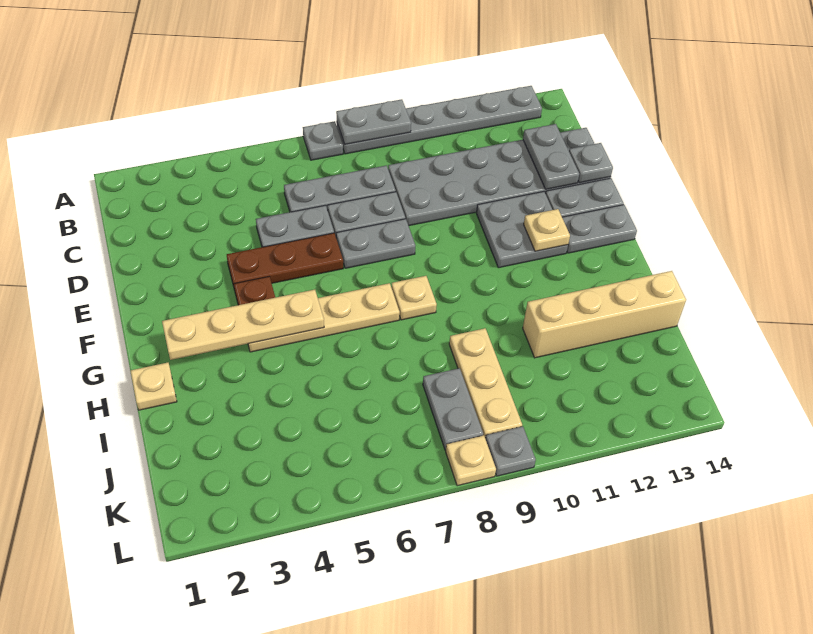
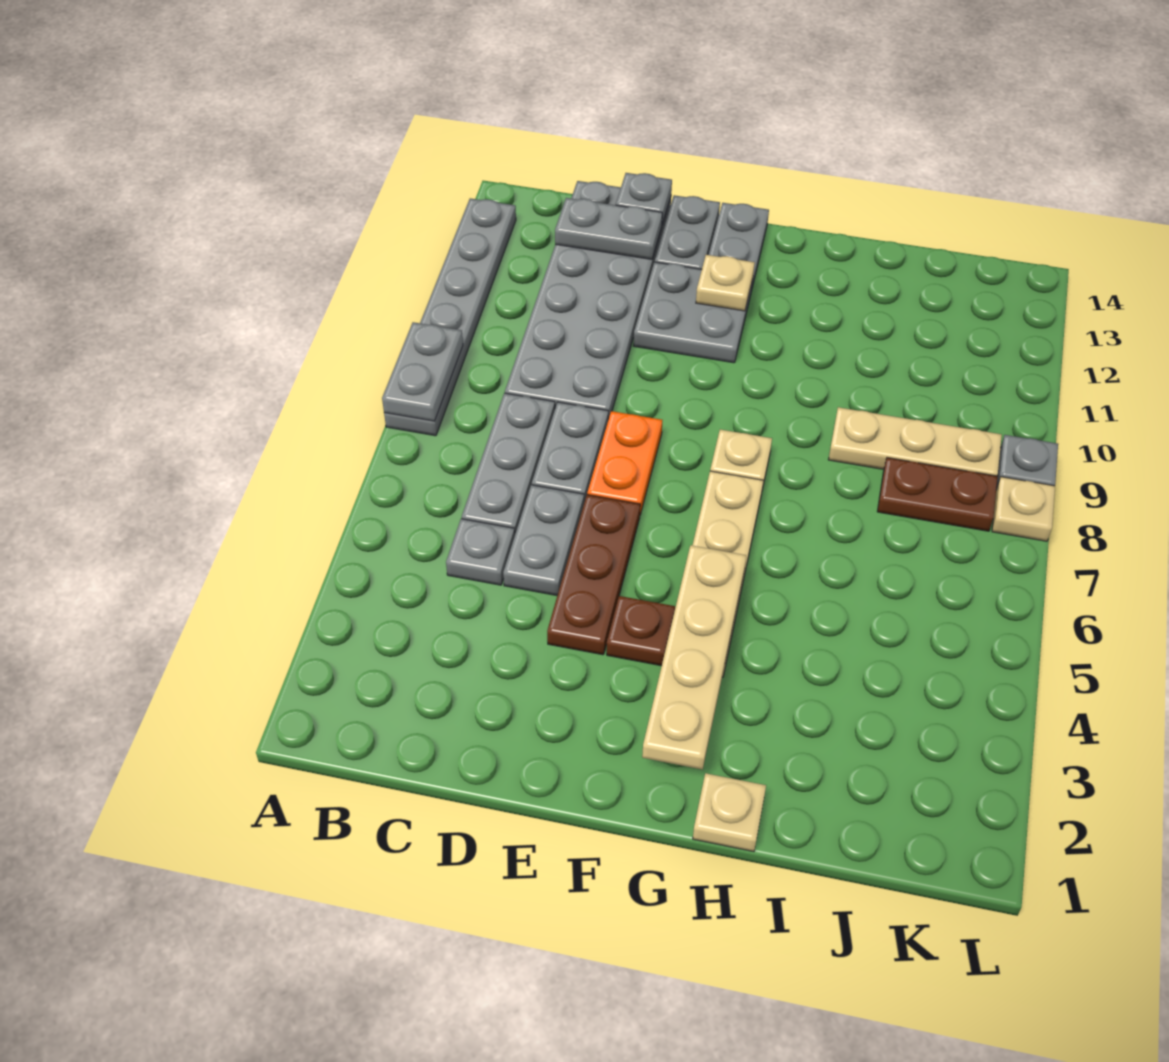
grey 1x1 plate [303,121,343,160] -> grey 1x1 plate moved to [446,519,515,585]
grey 1x2 plate [336,219,416,268] -> orange 1x2 plate [587,411,662,514]
tan 1x4 brick [523,271,686,358] -> none
grey 1x2 plate [423,368,483,450] -> brown 1x2 plate [877,458,998,531]

